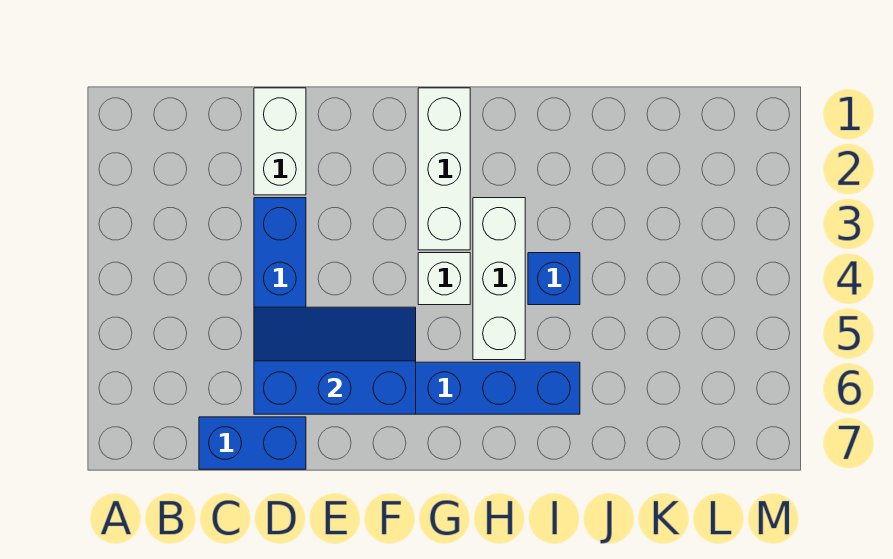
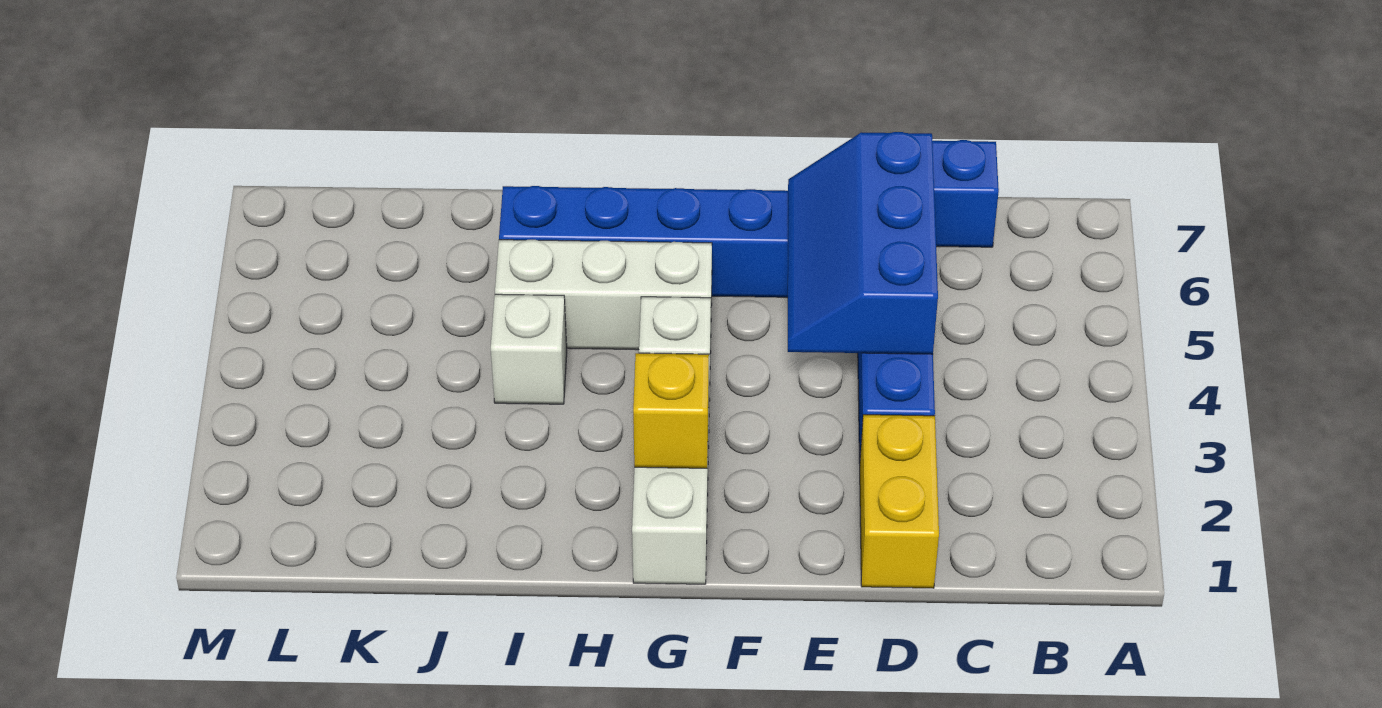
white 1x2 brick [254,88,306,195] -> yellow 1x2 brick [860,415,939,588]
blue 2x3 slope [254,307,416,414] -> blue 2x3 slope turned to [788,132,938,354]
none -> yellow 1x1 brick [633,353,709,468]
white 1x3 brick [473,198,525,360] -> white 1x3 brick turned to [495,240,712,350]
blue 1x1 brick [528,253,580,305] -> white 1x1 brick [491,294,567,404]

